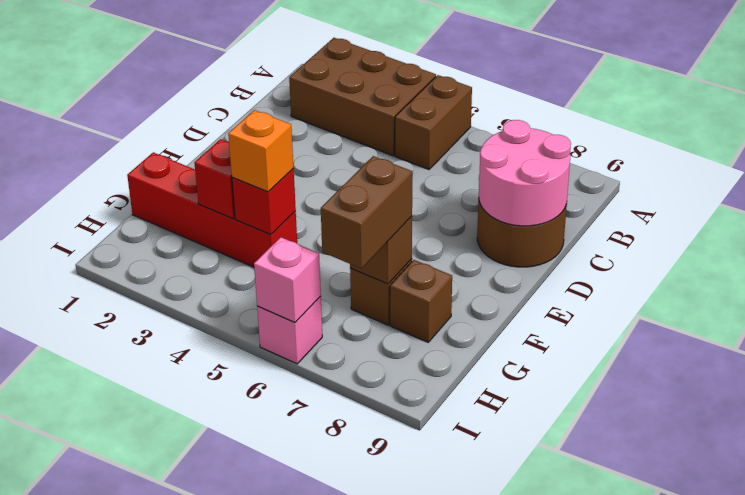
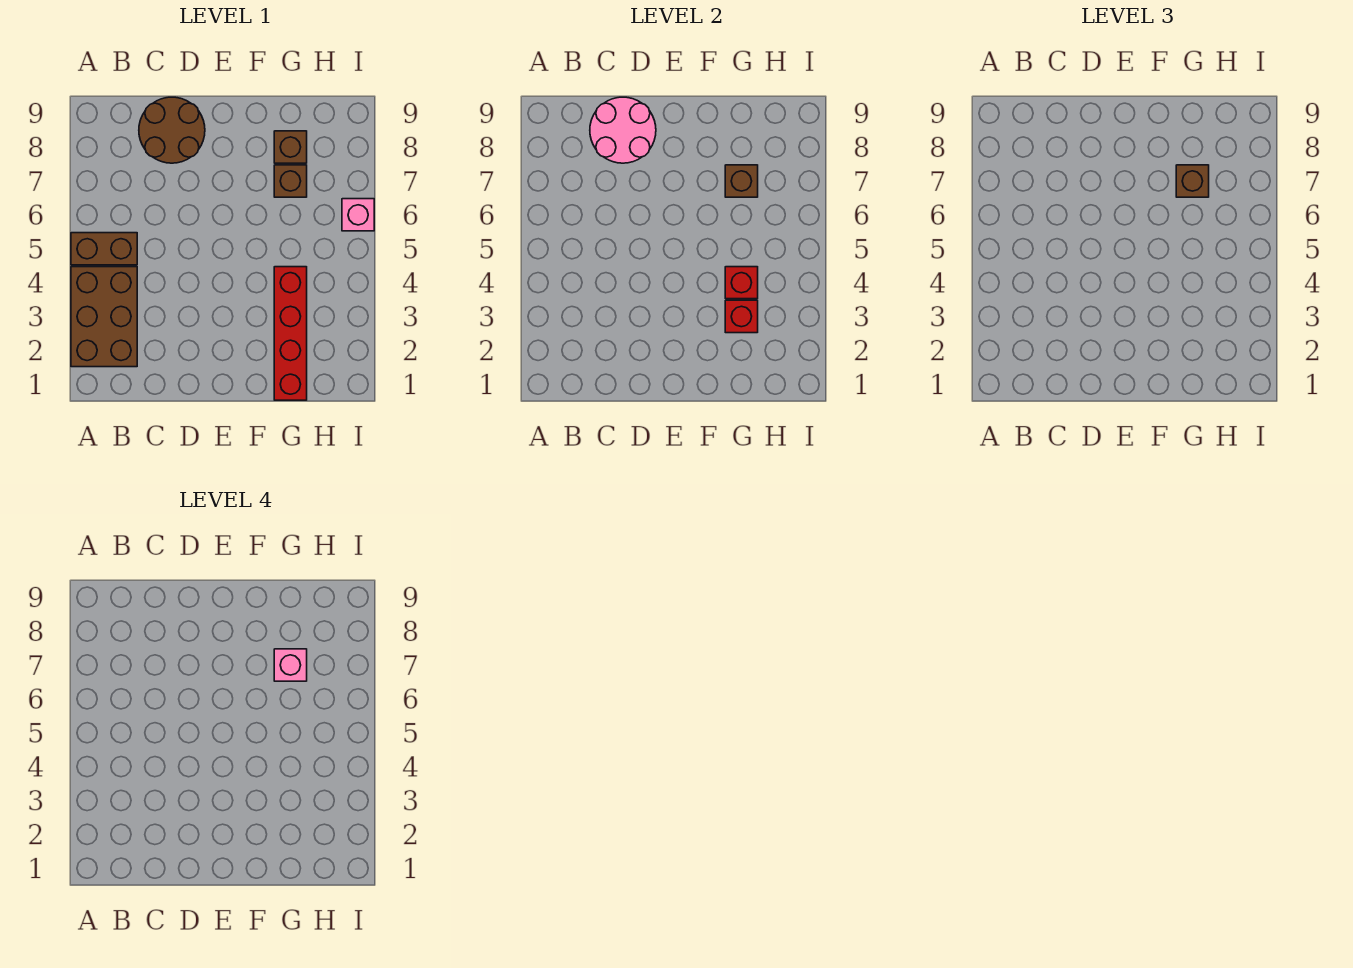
orange 1x1 brick [228,110,294,192] -> none
brown 1x2 brick [321,156,412,269] -> brown 1x1 brick [1176,165,1209,197]
pink 1x1 brick [254,237,321,322] -> pink 1x1 brick moved to [274,649,307,681]

